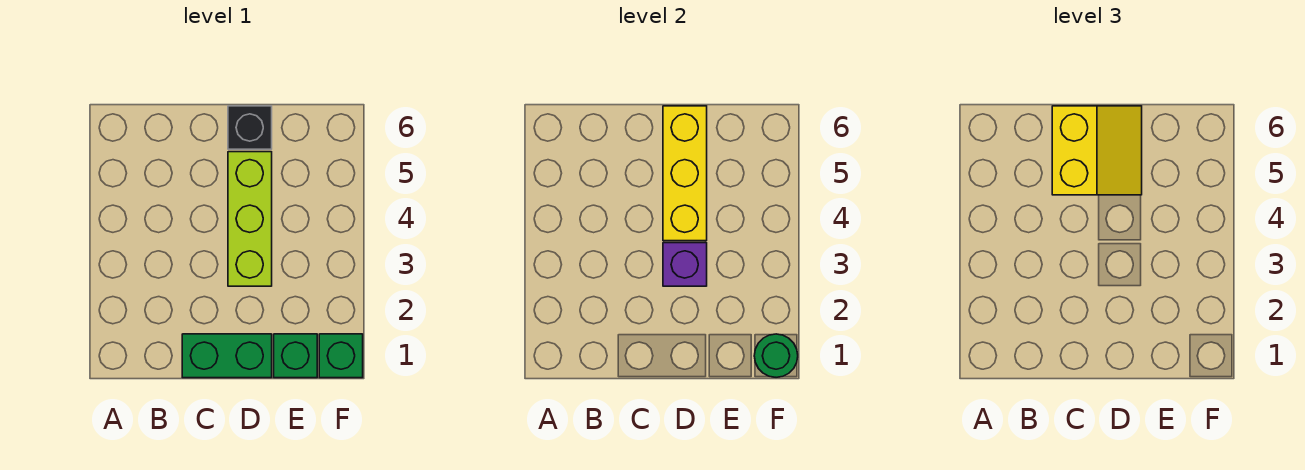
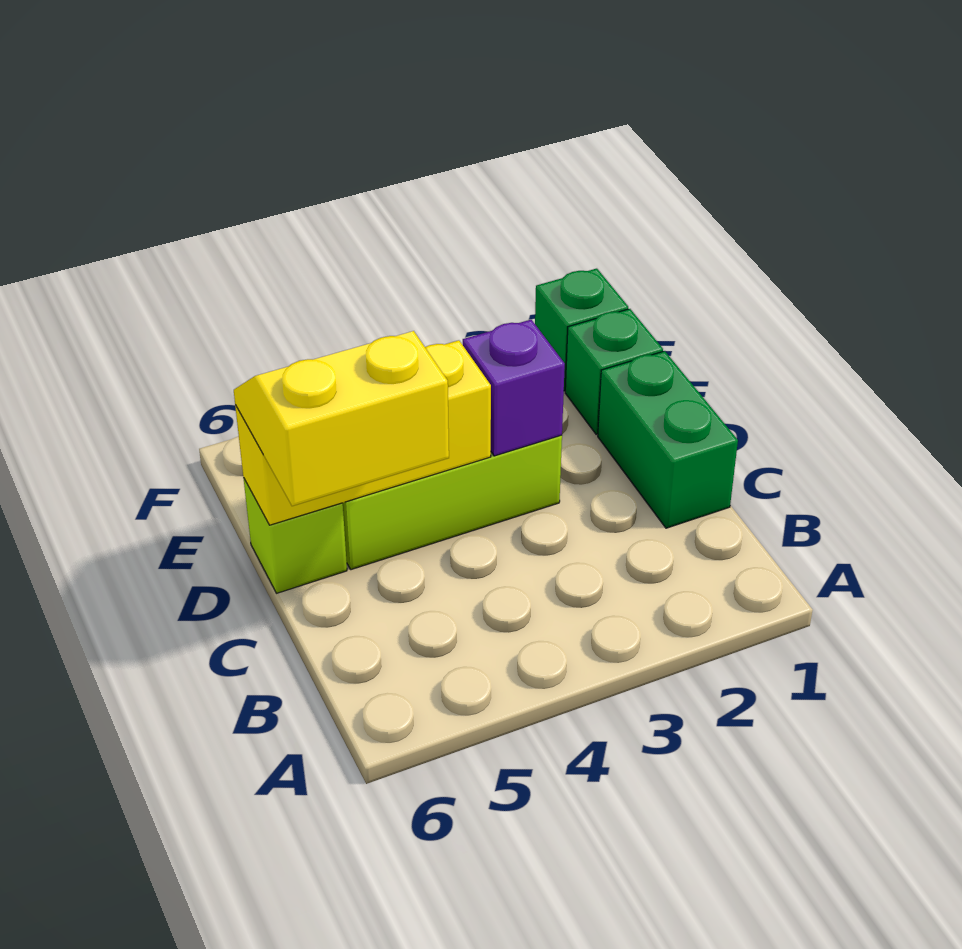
black 1x1 brick [228,106,272,149] -> lime 1x1 brick [244,479,347,593]
green 1x1 round brick [754,334,798,377] -> none

